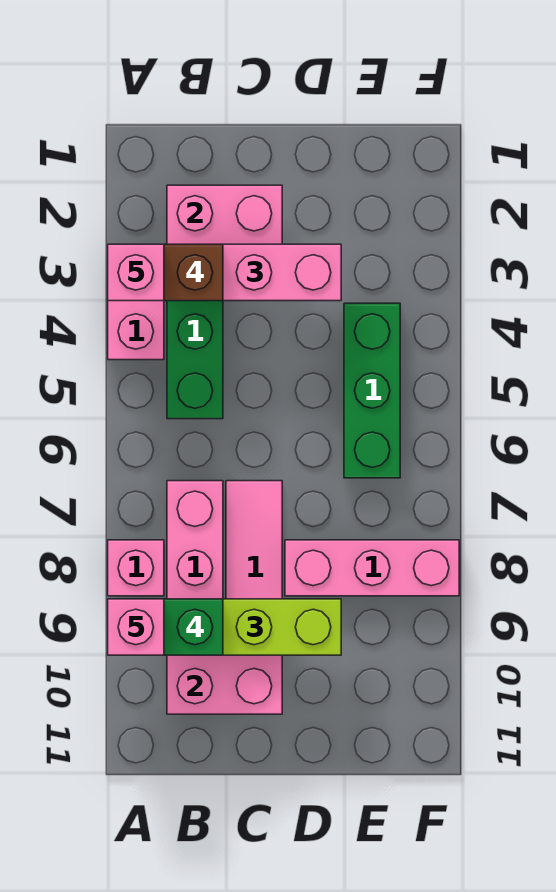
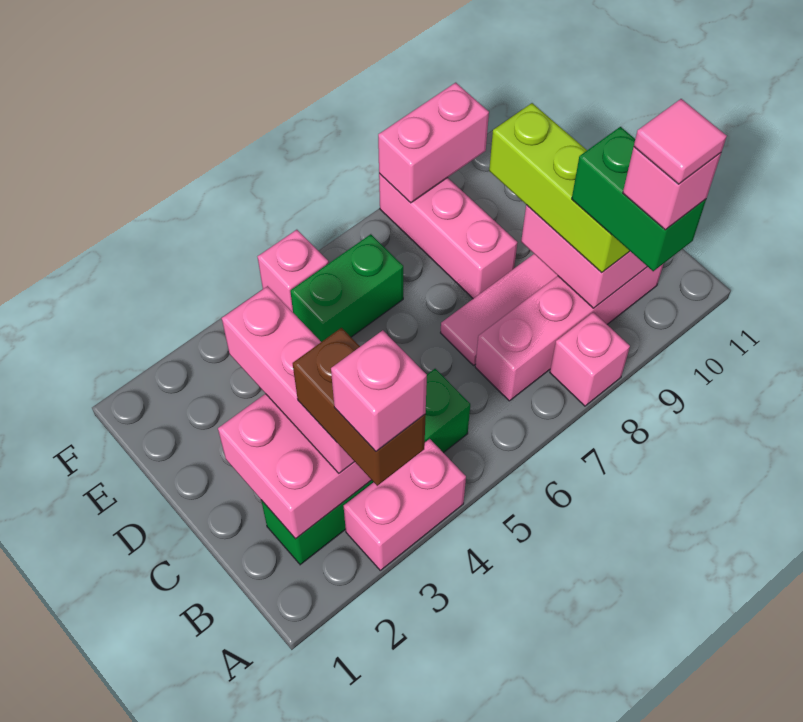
none -> pink 1x1 tile [634,99,727,184]
green 1x3 brick [344,303,400,478] -> green 1x2 brick [290,234,403,342]
none -> pink 1x1 brick [258,230,329,312]
none -> pink 1x2 brick [378,83,489,203]

